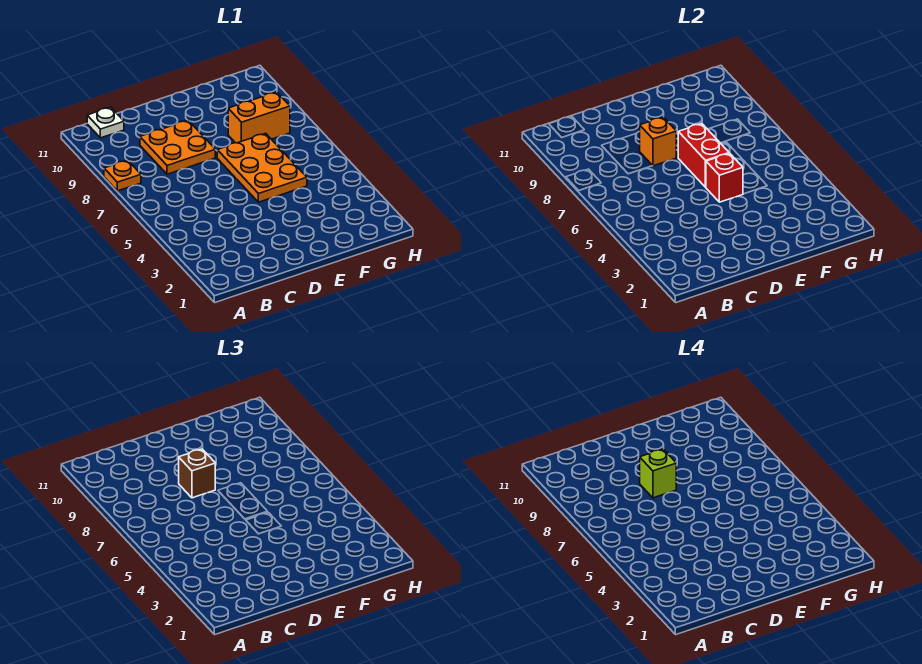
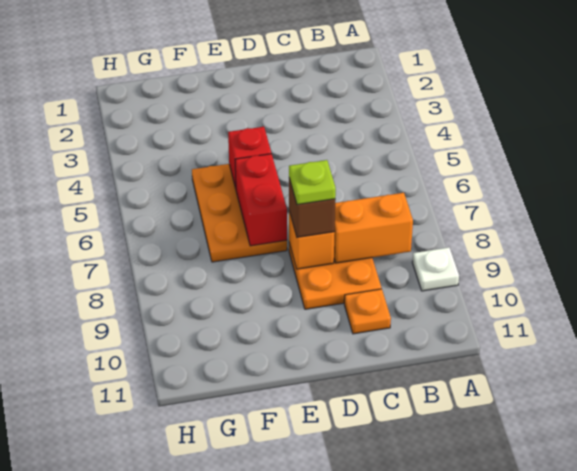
orange 1x1 plate [104,160,141,191] -> orange 1x1 plate moved to [344,289,391,334]
white 1x1 plate [87,107,124,138] -> white 1x1 plate moved to [412,248,459,291]
lime 1x1 brick [640,449,676,498] -> lime 1x1 plate [289,160,336,205]
orange 1x2 brick [228,92,290,143] -> orange 1x2 brick moved to [334,193,413,263]

